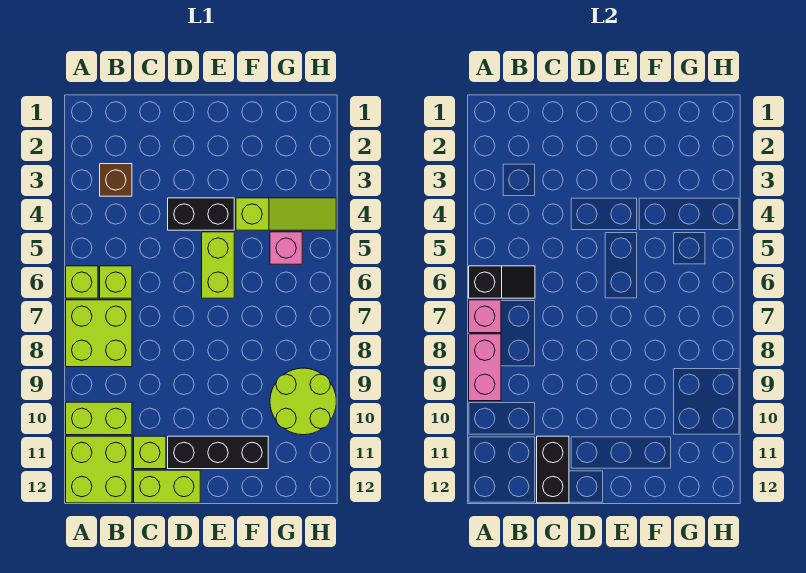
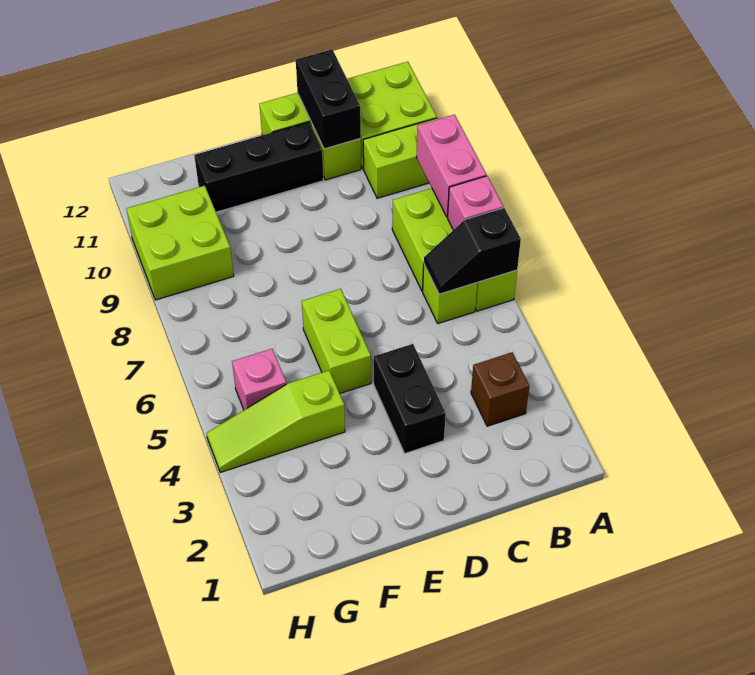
black 1x2 brick [168,198,234,230] -> black 1x2 brick turned to [374,344,446,453]
lime 2x2 round brick [270,368,336,435] -> lime 2x2 brick [127,186,234,300]

